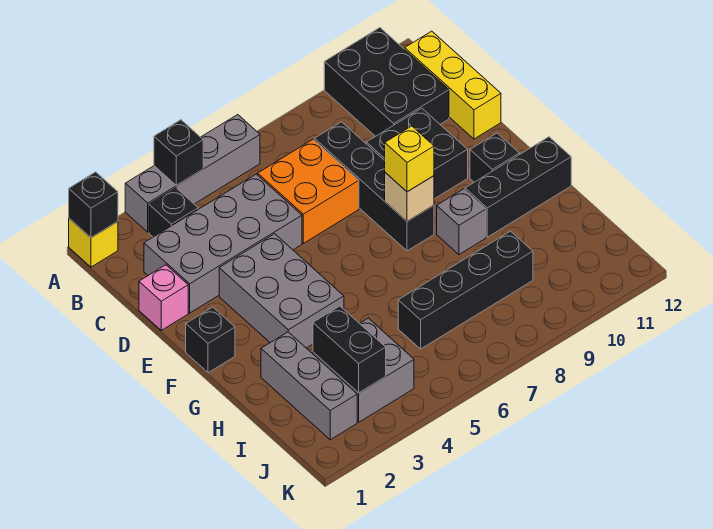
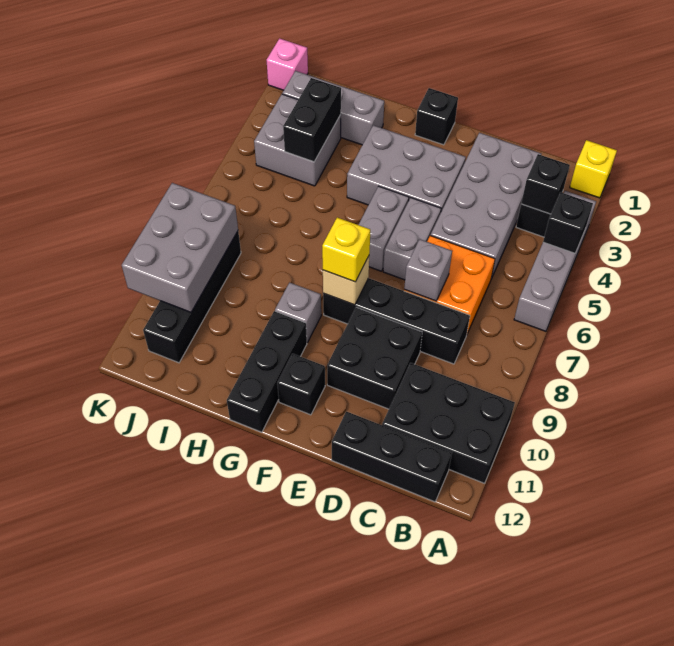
black 1x1 brick [69,172,118,238] -> black 1x1 brick moved to [521,154,570,214]
yellow 1x3 brick [405,31,501,139] -> black 1x3 brick [332,411,452,502]
pink 1x1 brick [139,265,188,330] -> pink 1x1 brick moved to [267,38,308,90]
none -> grey 1x1 brick [404,239,452,301]
none -> grey 1x2 brick [383,198,441,280]
none -> grey 1x2 brick [359,186,409,271]
black 1x2 brick [313,306,386,393] -> black 1x2 brick turned to [283,78,341,162]
black 1x4 brick [398,231,533,349] -> black 1x4 brick moved to [143,231,241,363]
none -> grey 2x3 brick [122,183,238,312]

